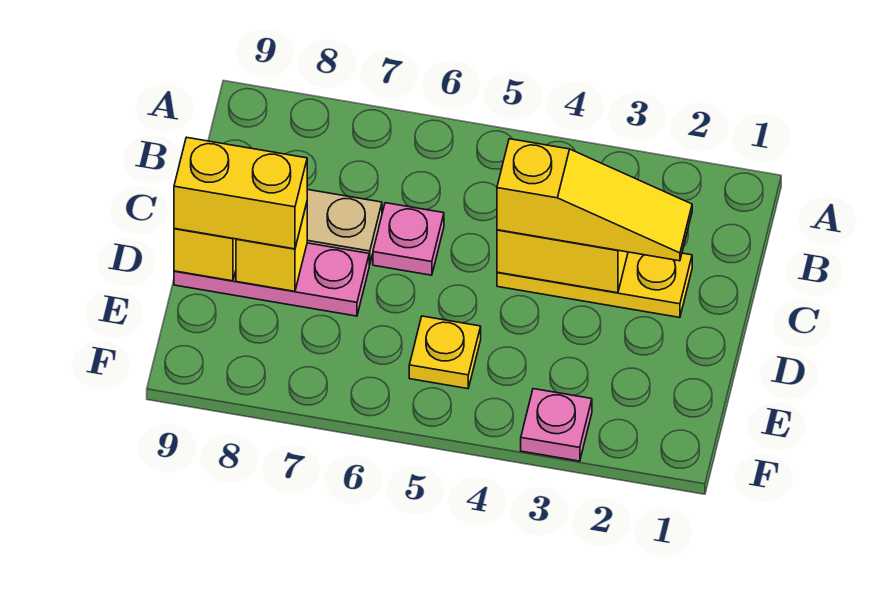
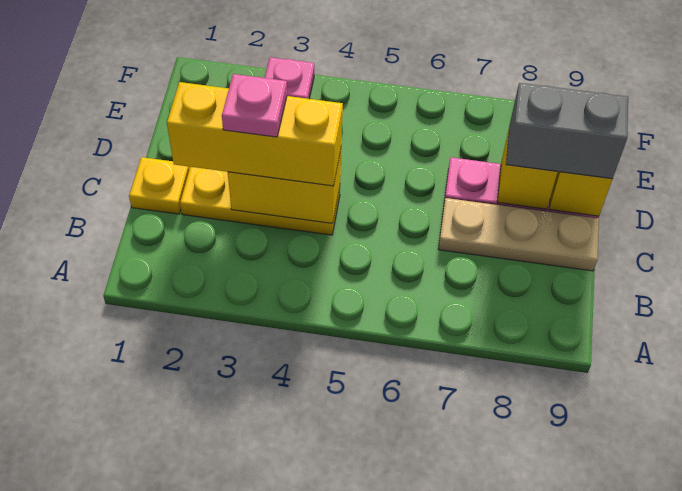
yellow 1x3 slope [497,139,692,261] -> yellow 1x3 brick [167,82,343,186]
pink 1x1 plate [373,203,444,275] -> pink 1x1 plate moved to [222,74,287,137]
yellow 1x2 brick [174,137,307,249] -> grey 1x2 brick [506,83,628,179]
yellow 1x1 plate [409,316,481,389] -> yellow 1x1 plate moved to [129,157,189,214]

